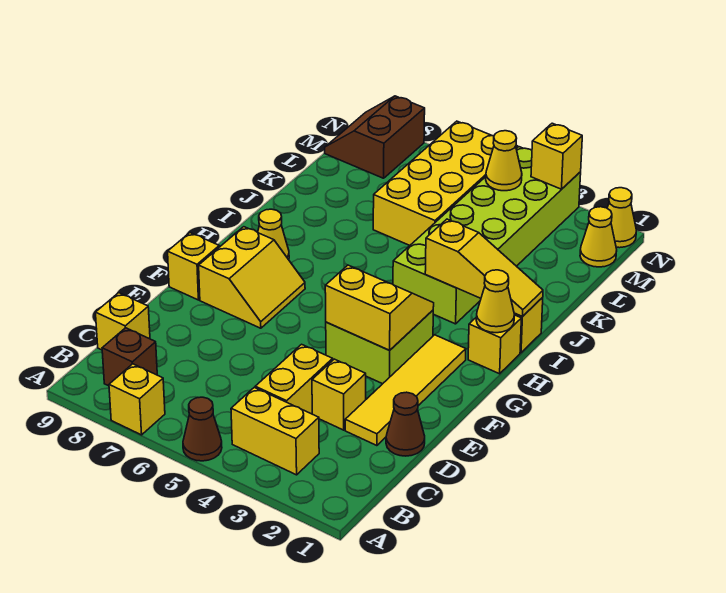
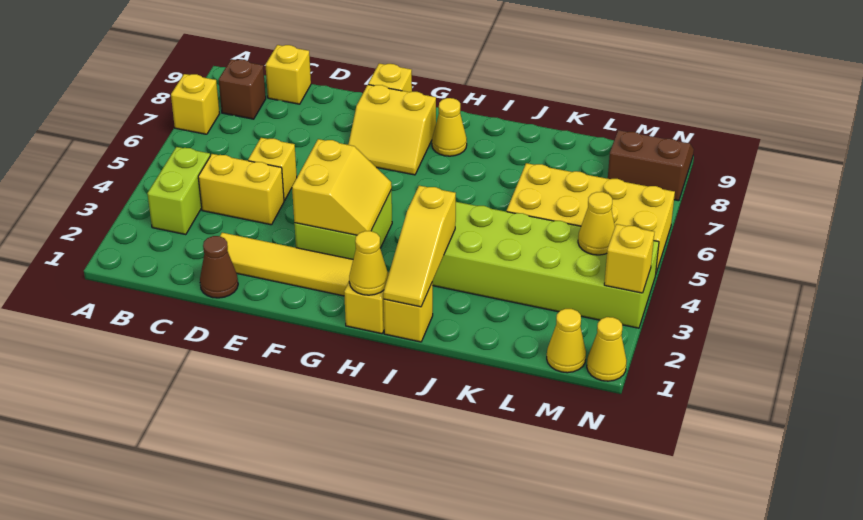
brown 1x1 cone [183,397,222,461] -> none
yellow 1x2 brick [231,387,319,475] -> lime 1x2 brick [147,147,210,235]
yellow 1x1 brick [312,359,366,430] -> yellow 1x1 brick moved to [248,138,297,201]

